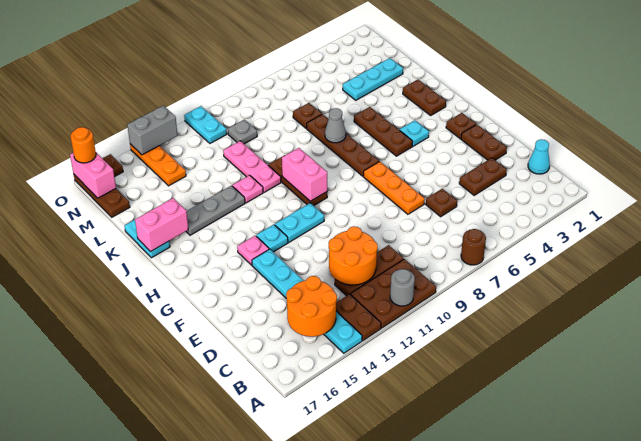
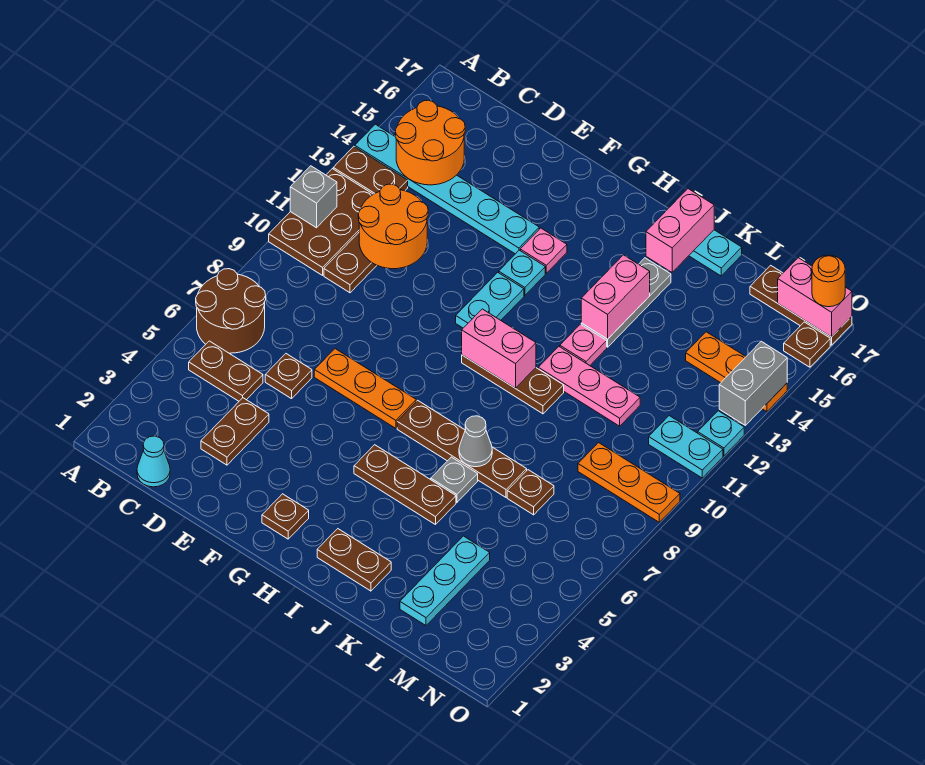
brown 1x1 round brick [461,229,486,265] -> brown 2x2 round brick [196,269,266,353]
grey 1x1 round brick [390,269,415,306] -> grey 1x1 brick [290,166,337,228]
brown 1x2 plate [461,124,507,160] -> brown 1x2 plate moved to [189,341,263,401]
cyan 1x1 plate [399,120,429,146] -> cyan 1x1 plate moved to [698,411,744,456]
none -> pink 1x2 brick [581,255,650,339]
none -> orange 1x3 plate [578,443,680,522]
grey 1x1 plate [228,120,257,144] -> grey 1x1 plate moved to [431,457,478,502]

